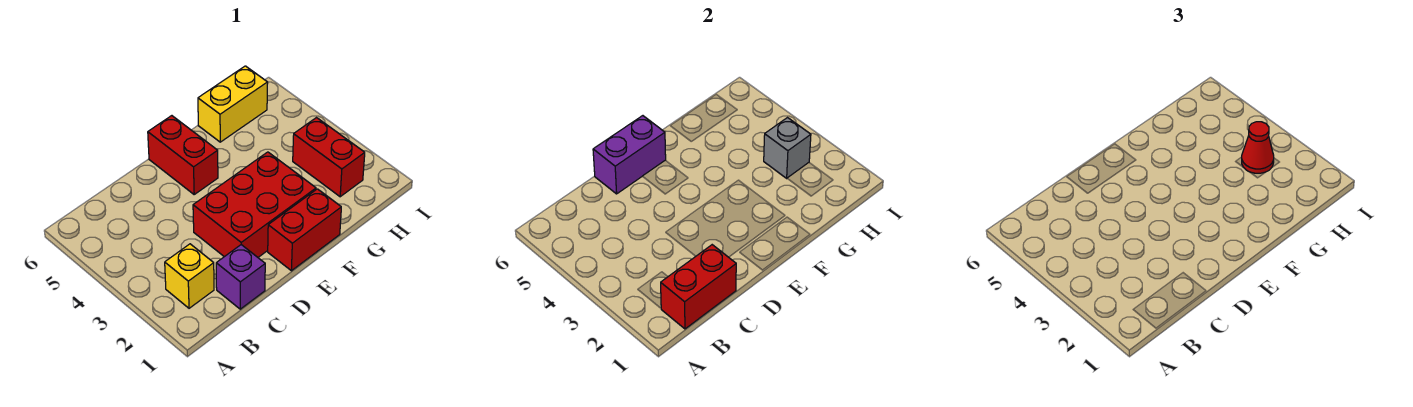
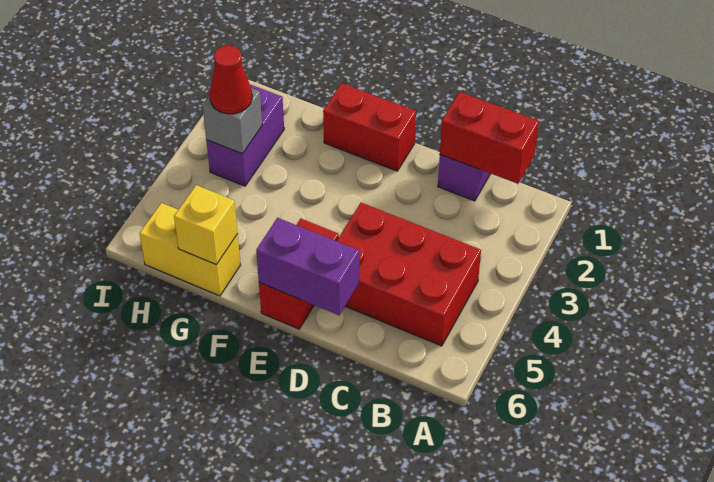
yellow 1x1 brick [165,244,214,308] -> yellow 1x1 brick moved to [174,185,238,265]
red 2x3 brick [193,152,316,257] -> red 2x3 brick moved to [337,203,481,346]
red 1x2 brick [293,118,365,197] -> purple 1x2 brick [206,85,284,186]

